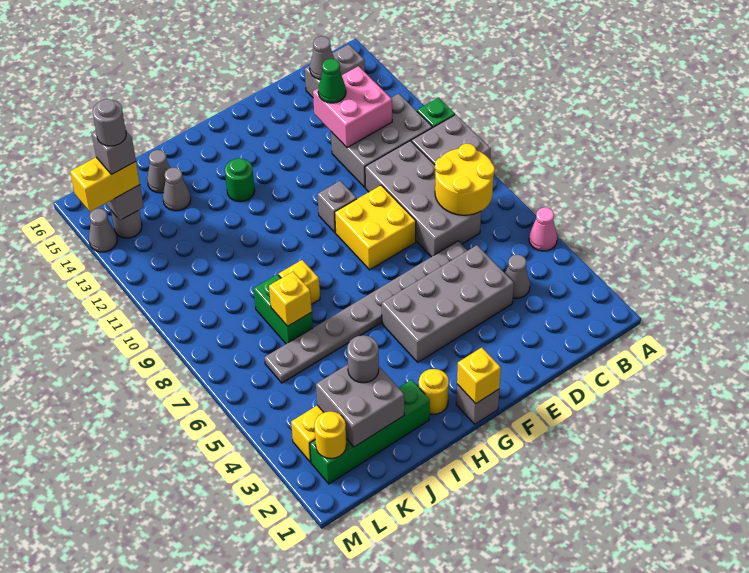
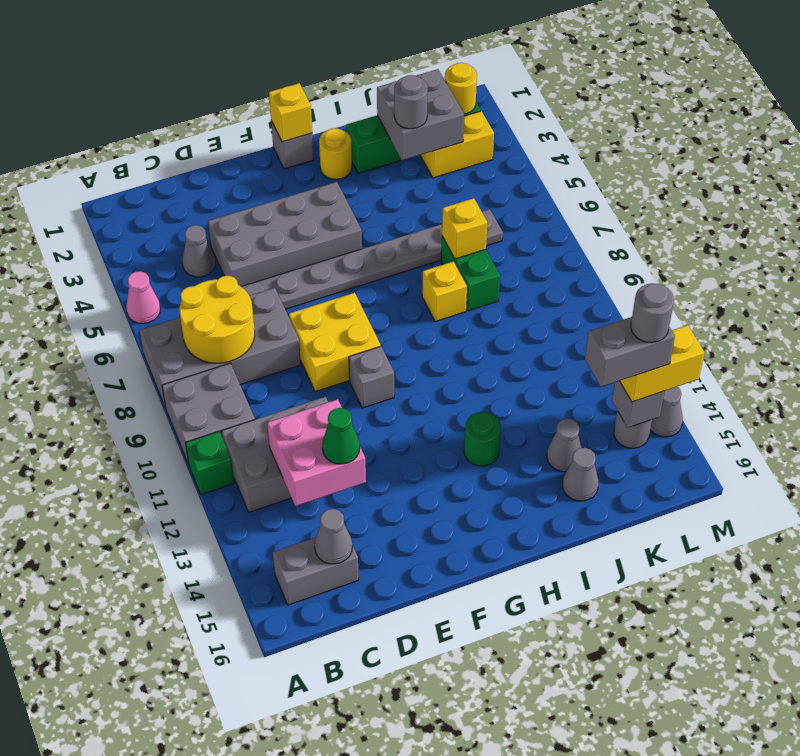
grey 2x4 brick [365,141,481,257] -> grey 2x4 brick turned to [140,288,301,408]
grey 1x1 brick [92,131,136,174] -> grey 1x2 brick [585,317,675,387]

